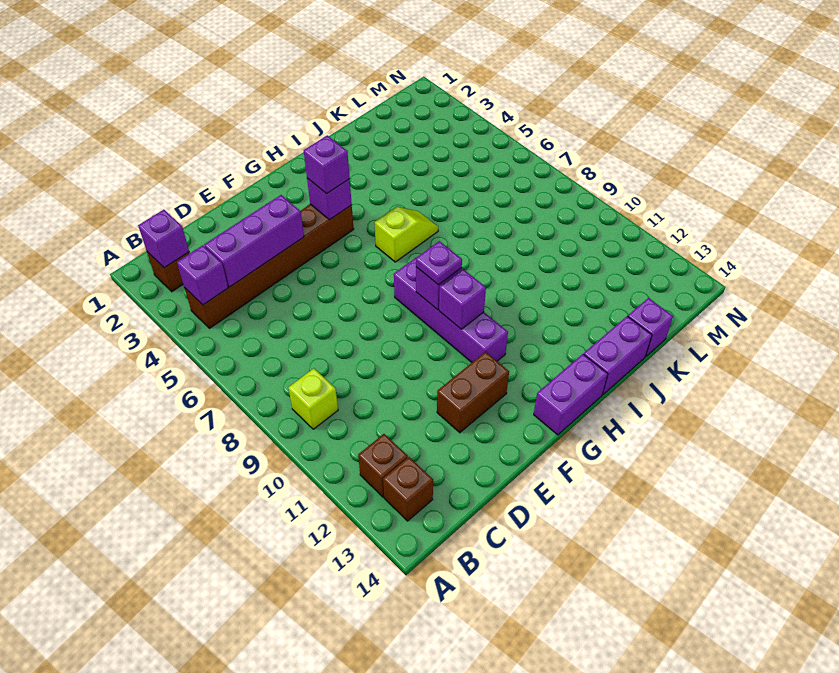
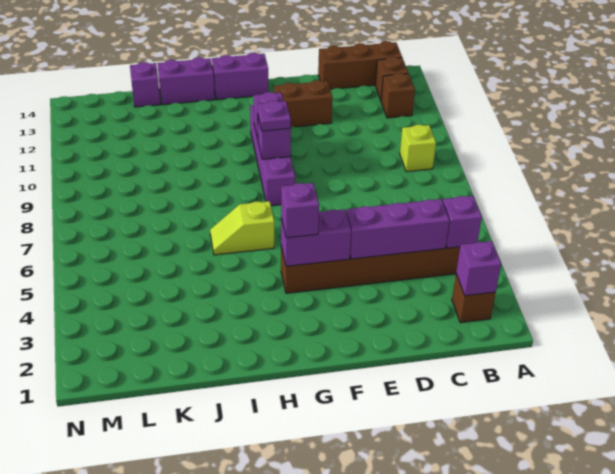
none -> brown 1x3 brick [318,41,402,89]
purple 1x1 brick [307,178,352,220] -> purple 1x2 brick [281,209,351,266]

